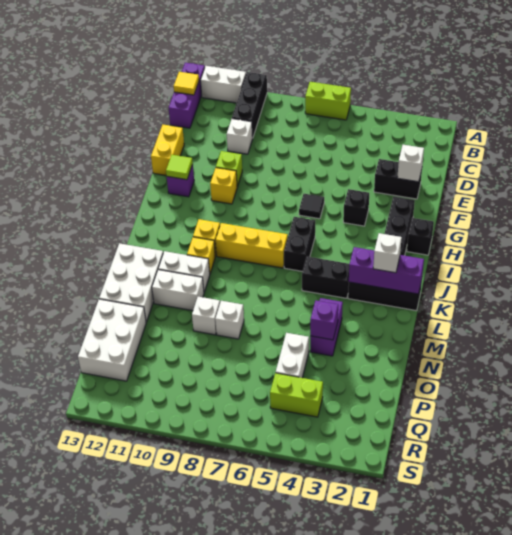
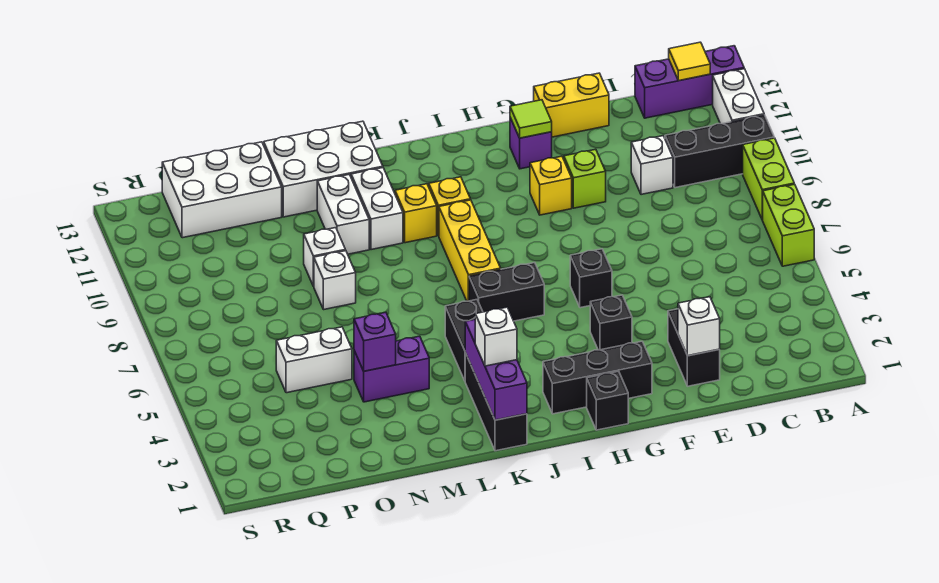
black 1x1 tile [299,194,324,219] -> black 1x1 brick [570,249,612,308]
lime 1x2 brick [270,373,323,417] -> lime 1x2 brick moved to [743,138,794,220]

